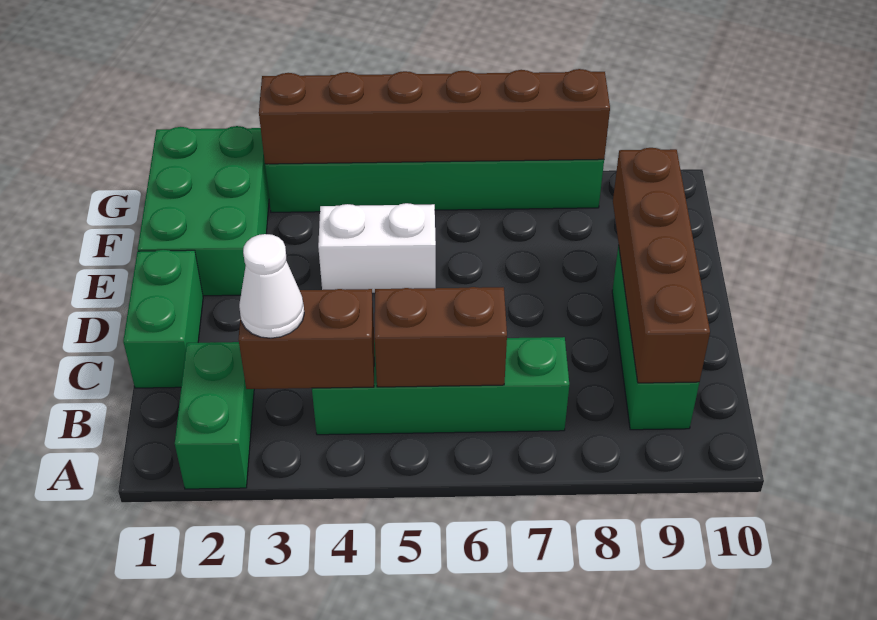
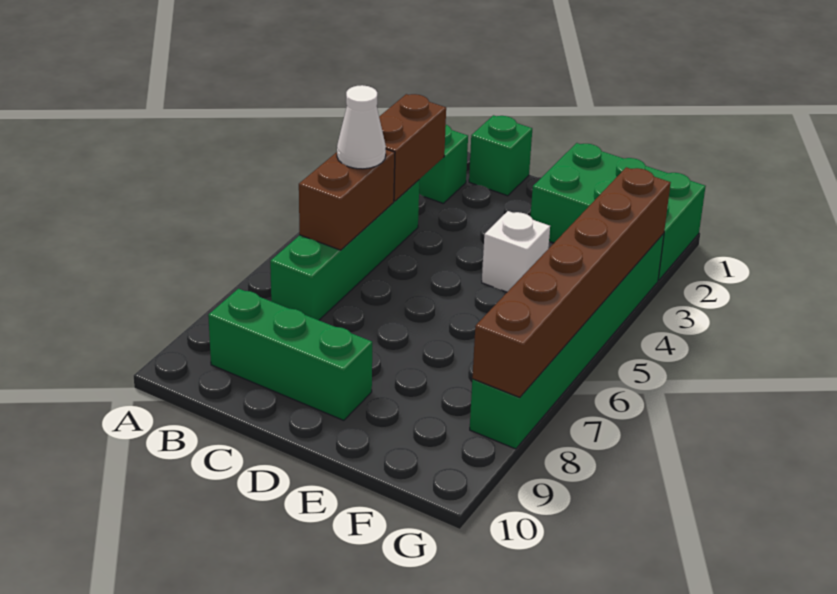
white 1x1 cone [239,234,304,338] -> white 1x1 cone moved to [337,85,386,169]
brown 1x4 brick [613,148,710,383] -> none
green 1x2 brick [123,250,203,388] -> green 1x1 brick [469,115,532,196]
white 1x2 brick [318,203,436,293] -> white 1x1 brick [482,211,550,292]

